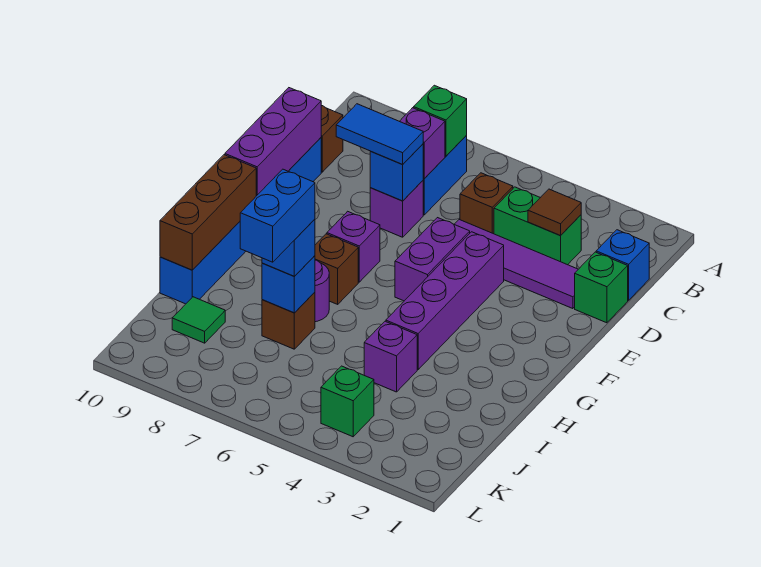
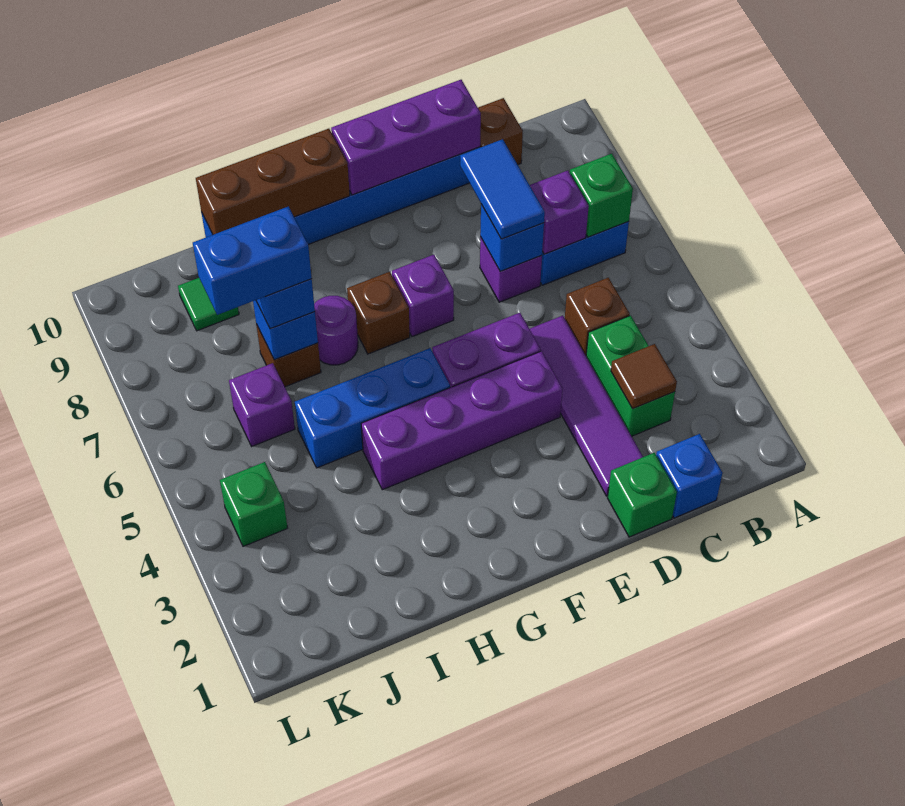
none -> blue 1x3 brick [295,348,450,468]
purple 1x1 brick [364,321,417,392] -> purple 1x1 brick moved to [229,363,295,446]

